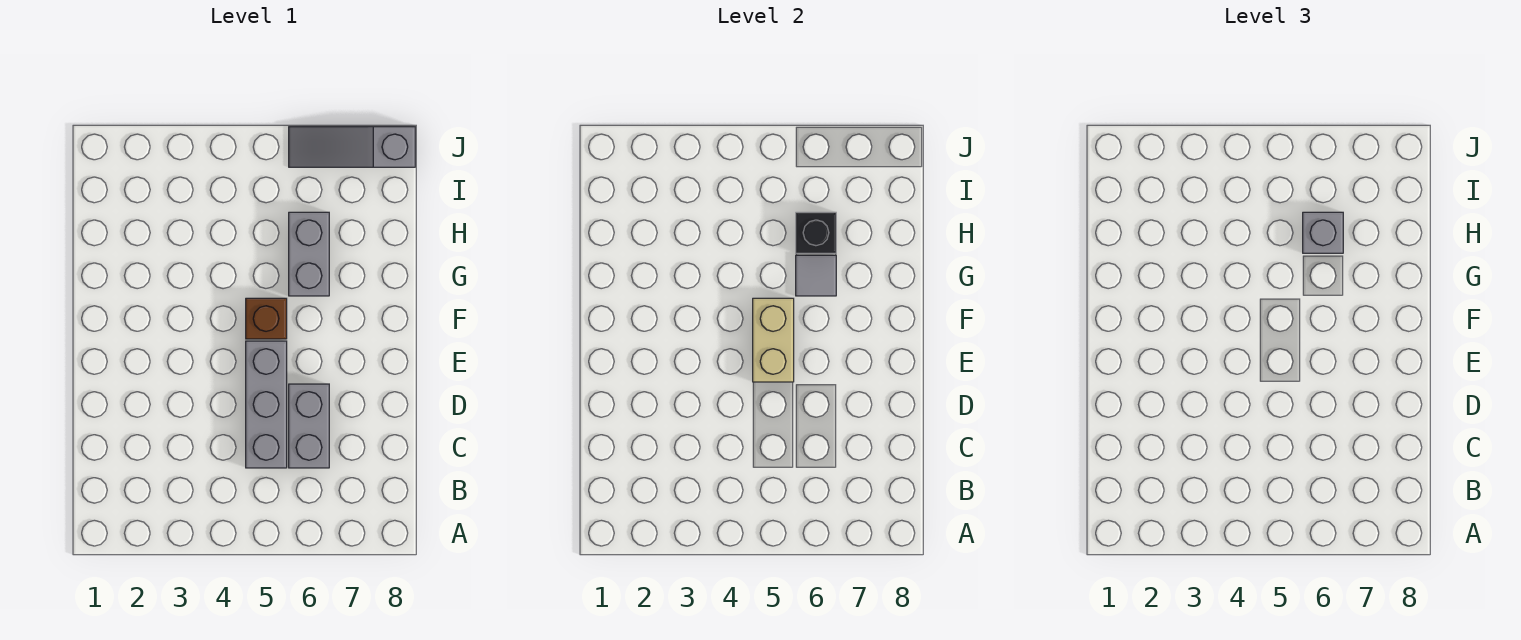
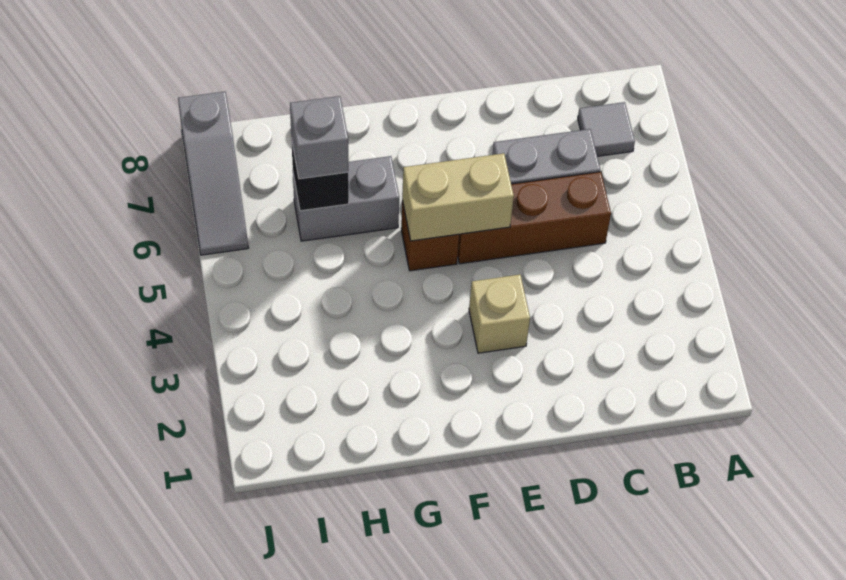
grey 1x3 brick [246,341,287,468] -> brown 1x3 brick [458,172,611,264]
none -> tan 1x1 brick [469,274,530,353]
grey 1x1 tile [796,255,836,296] -> grey 1x1 tile moved to [578,102,635,156]

